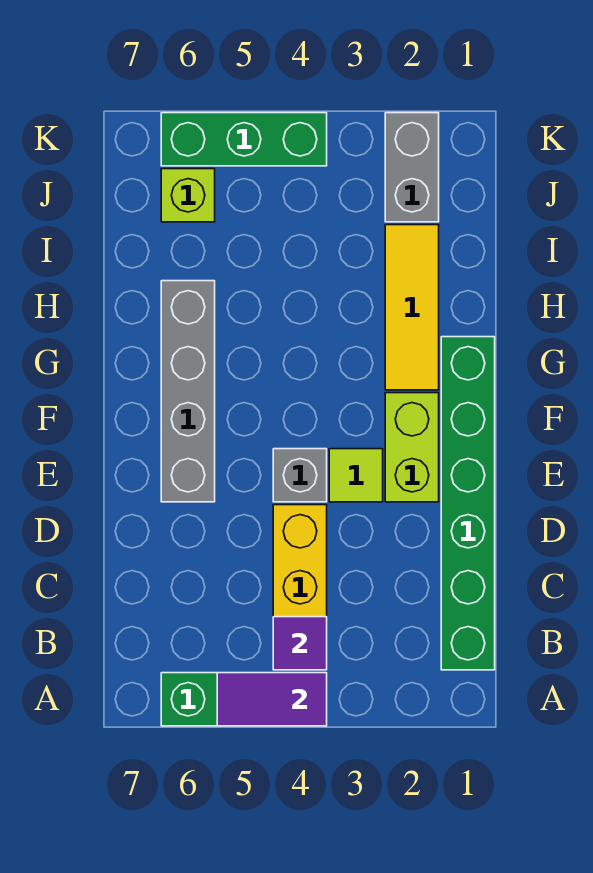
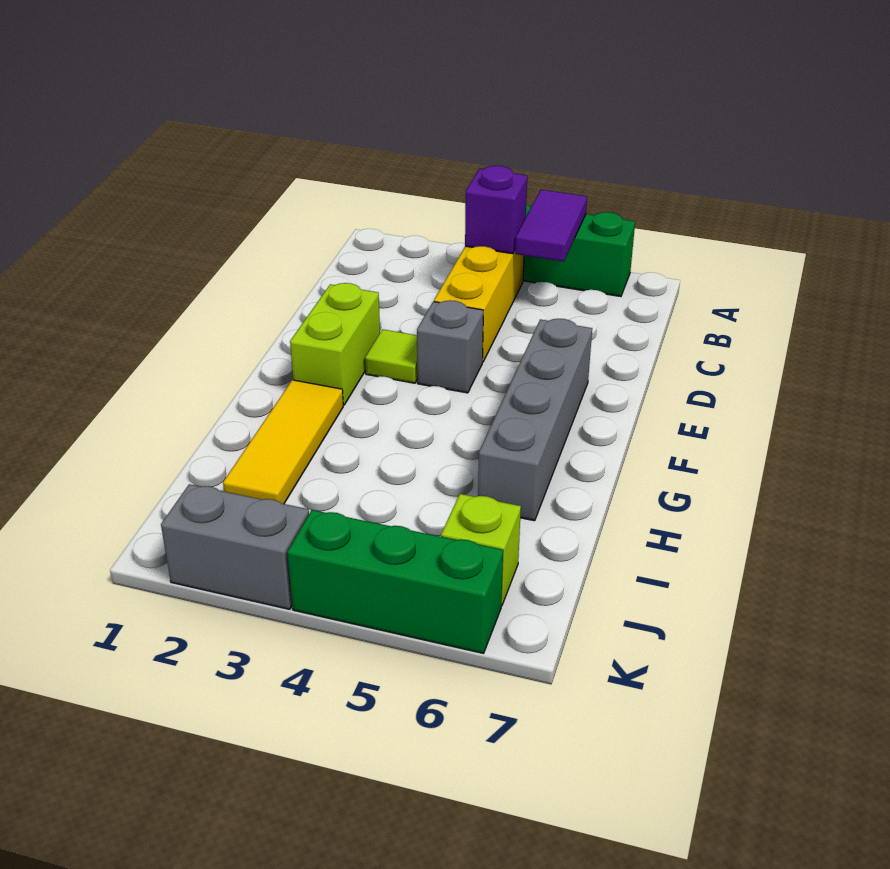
purple 1x2 tile [217,673,327,726] -> purple 1x2 tile turned to [515,190,587,262]
green 1x6 brick [441,337,495,670] -> none
purple 1x1 tile [273,617,327,670] -> purple 1x1 brick [465,166,527,254]
grey 1x2 brick [385,113,439,222] -> grey 1x2 brick turned to [161,484,309,609]

